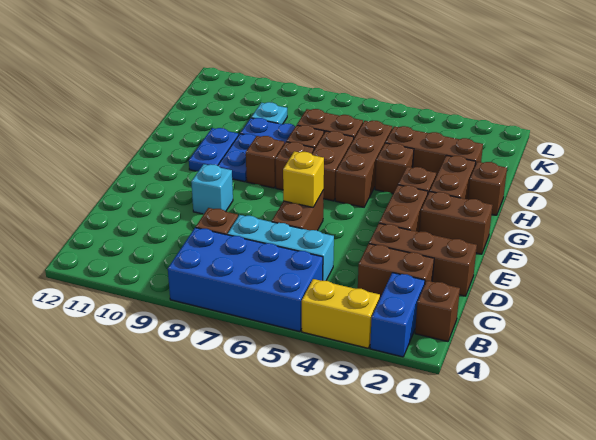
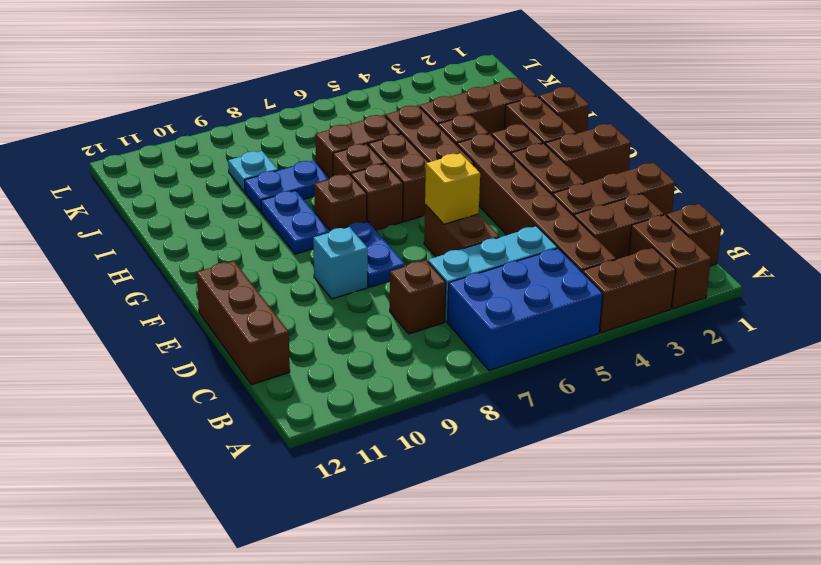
blue 1x2 brick [370,273,425,357] -> brown 1x2 brick [629,215,711,309]
yellow 1x2 brick [302,279,380,348] -> brown 1x2 brick [582,248,675,333]
blue 2x4 brick [168,228,323,332] -> blue 2x3 brick [447,248,603,371]
none -> brown 1x6 brick [457,134,616,272]
none -> brown 1x3 brick [197,261,290,385]
blue 1x2 plate [189,128,239,171] -> blue 1x2 plate moved to [348,221,405,287]

